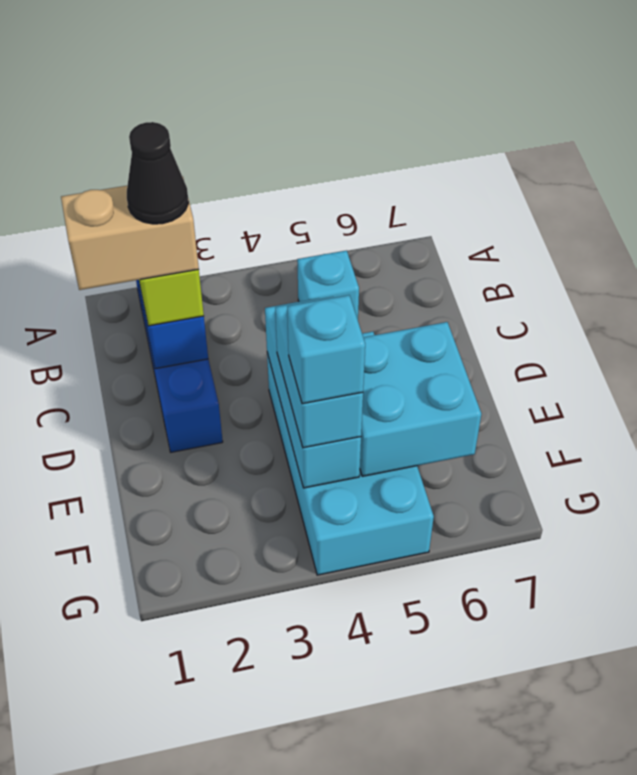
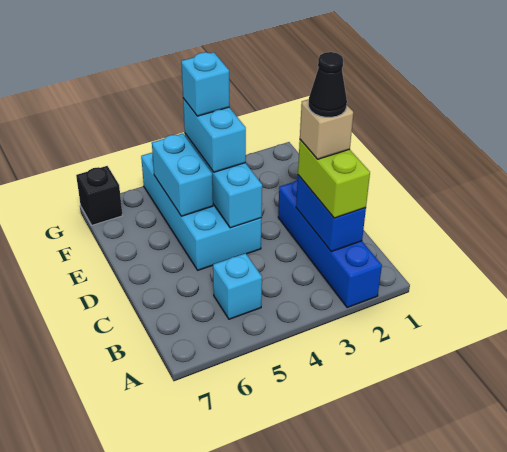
tan 1x2 brick [61,176,199,290] -> tan 1x1 brick [300,99,353,159]
cyan 2x2 brick [360,322,481,476] -> cyan 1x2 brick [152,133,213,216]
none -> black 1x1 brick [76,166,123,225]

